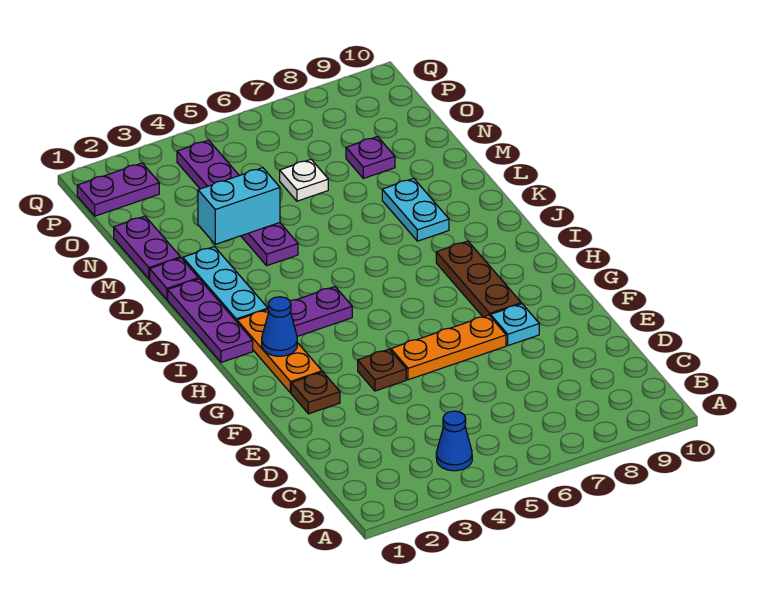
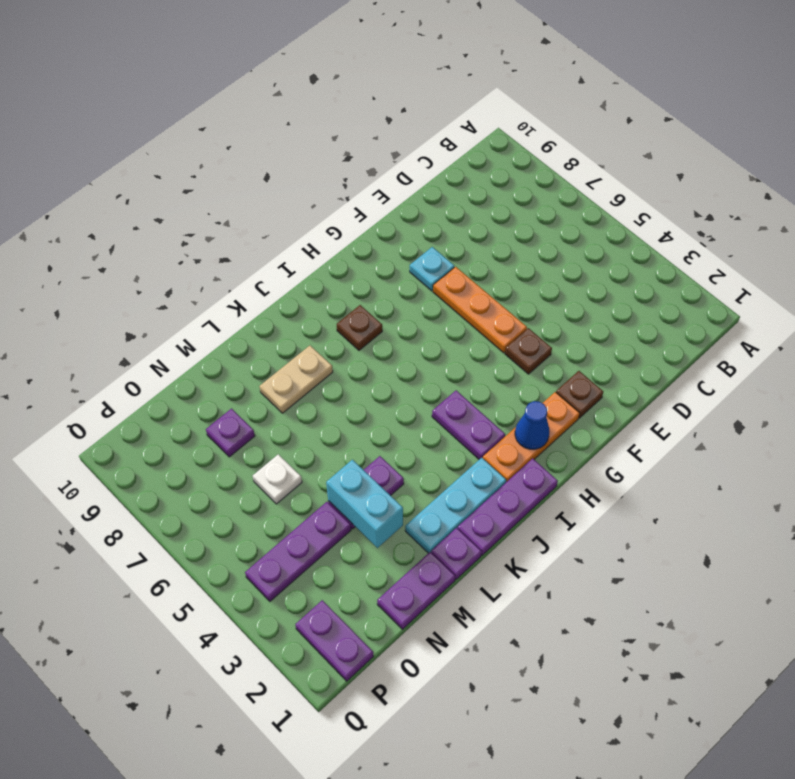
blue 1x1 cone [436,411,472,471] -> none
brown 1x3 plate [436,241,521,317] -> brown 1x1 plate [337,305,382,350]
cyan 1x2 plate [382,178,449,241] -> tan 1x2 plate [259,346,333,413]

